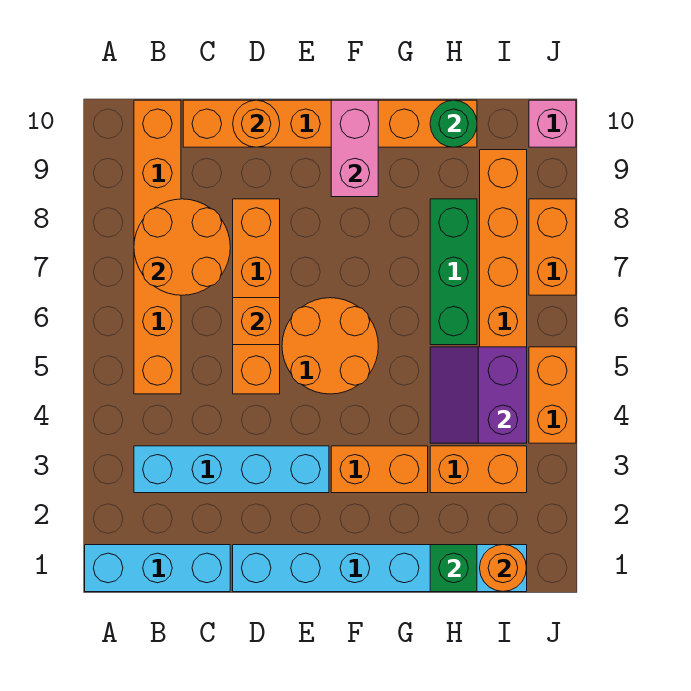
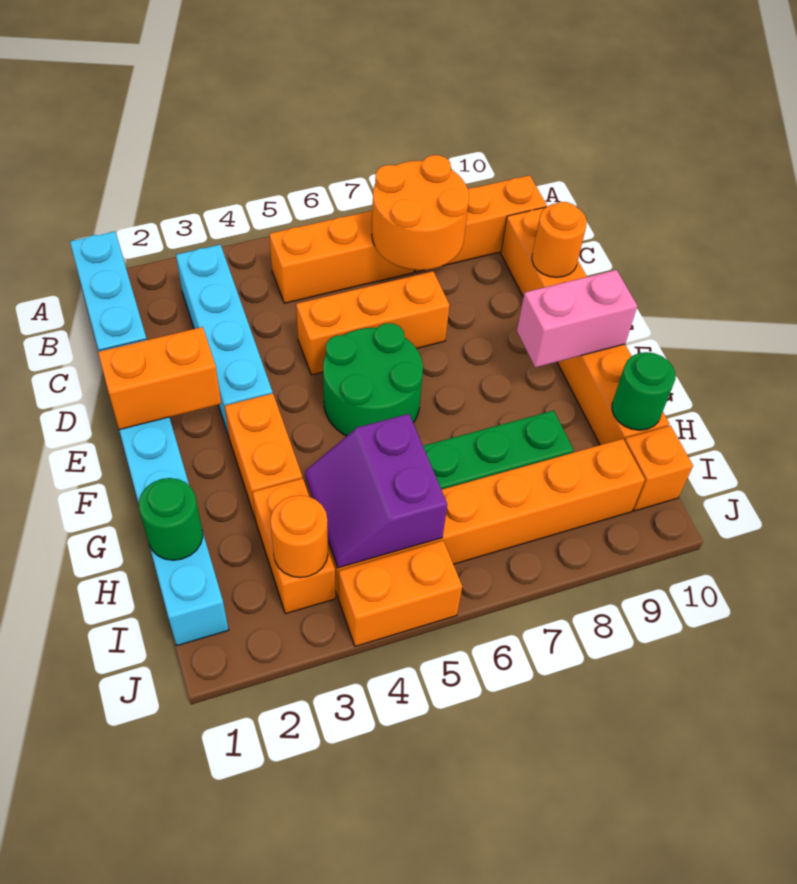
orange 1x4 brick [233,199,280,394] -> orange 1x3 brick [296,271,449,375]
orange 1x1 brick [233,298,280,345] -> orange 1x1 brick moved to [625,426,693,511]
orange 2x2 round brick [282,298,378,394] -> green 2x2 round brick [323,323,423,436]
green 1x1 brick [430,545,477,592] -> green 1x1 round brick [139,478,203,560]
purple 2x2 slope [430,347,527,443] -> purple 2x2 slope turned to [305,414,447,568]
orange 1x1 round brick [480,545,526,592] -> orange 1x1 round brick moved to [270,495,328,578]
orange 1x2 brick [529,199,576,295] -> orange 1x2 brick moved to [98,327,221,430]
pink 1x1 brick [529,100,576,147] -> none

